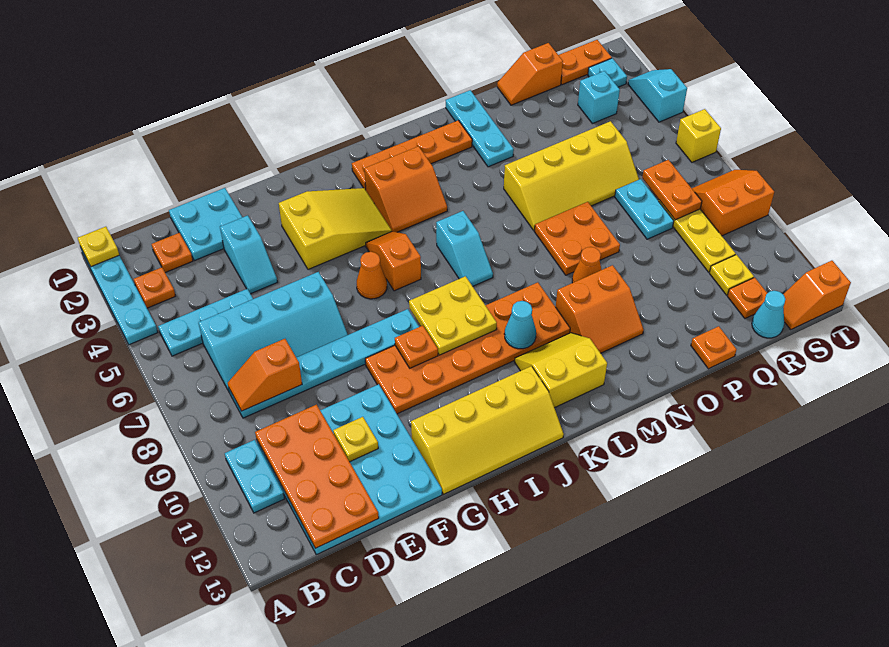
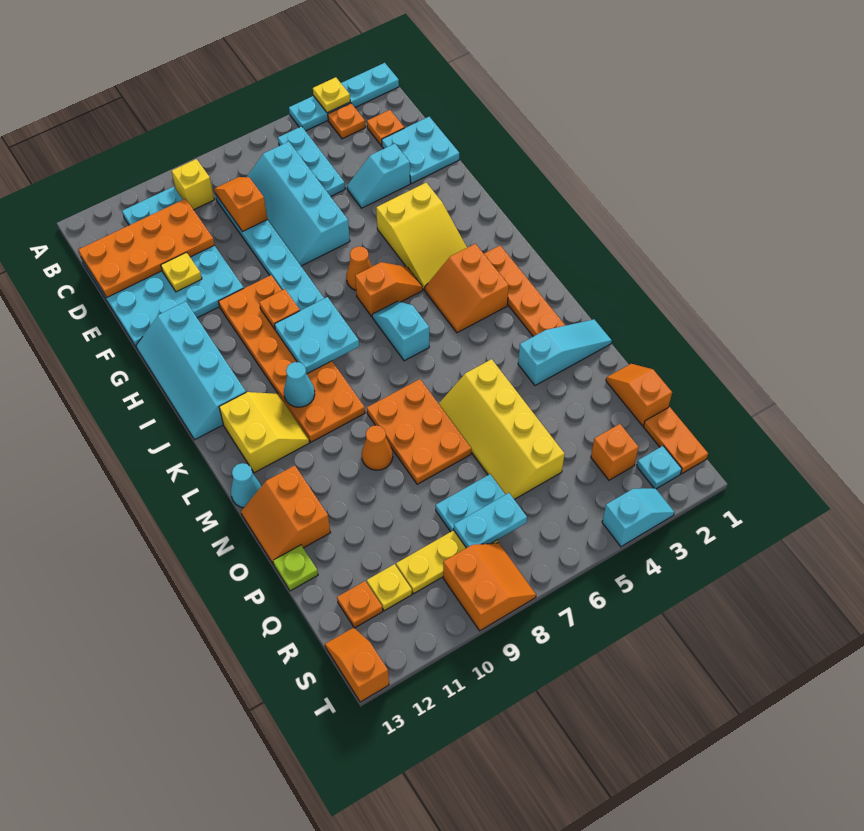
yellow 1x1 plate [78,227,119,267] -> yellow 1x1 plate moved to [313,77,350,113]
yellow 2x4 slope [411,366,564,494] -> cyan 2x4 slope [136,302,246,440]
yellow 2x2 plate [409,276,497,355] -> cyan 2x2 plate [275,297,359,374]
cyan 1x2 slope [436,211,493,286] -> cyan 1x2 slope turned to [372,301,429,361]
orange 2x2 slope [556,265,644,353] -> orange 2x2 slope moved to [241,465,330,564]
cyan 1x3 plate [446,90,514,167] -> cyan 1x3 slope [518,319,612,386]
orange 2x2 plate [534,202,620,275] -> orange 2x3 plate [367,379,471,484]
orange 1x1 plate [691,326,737,369] -> lime 1x1 plate [273,545,318,591]
cyan 1x1 brick [578,71,620,124] -> orange 1x1 brick [591,424,639,480]
orange 1x2 plate [642,160,702,220] -> cyan 1x2 plate [454,493,527,548]
cyan 1x1 cone [752,291,785,338] -> cyan 1x1 cone moved to [231,463,261,508]
yellow 1x1 brick [676,109,721,162] -> yellow 1x1 brick moved to [172,159,214,210]

